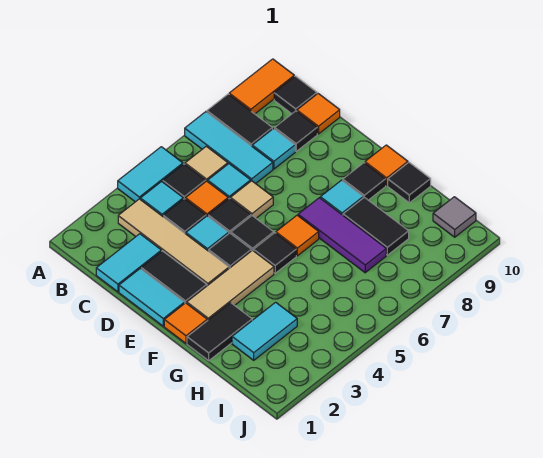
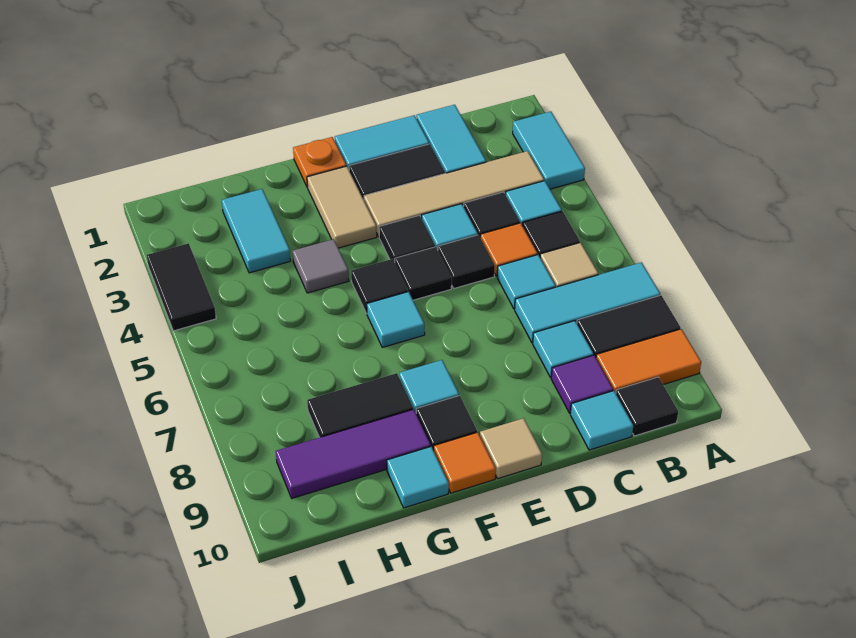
cyan 1x2 tile [118,147,183,202] -> cyan 1x2 tile moved to [513,112,585,189]
orange 1x2 tile [229,59,294,114] -> orange 1x2 tile turned to [596,329,701,393]
black 1x1 tile [275,111,317,151] -> purple 1x1 tile [551,355,613,413]
orange 1x1 tile [297,94,340,134] -> cyan 1x1 tile [570,391,633,450]
tan 1x1 tile [230,181,273,218] -> tan 1x1 tile moved to [480,418,542,479]
orange 1x1 tile [164,303,207,343] -> orange 1x1 plate [293,137,346,187]
tan 1x3 tile [187,250,274,321] -> tan 1x2 tile [307,166,377,248]
orange 1x1 tile [276,215,319,256] -> cyan 1x1 tile [367,292,425,347]
purple 1x3 tile [298,198,386,273] -> purple 1x3 tile moved to [276,409,431,498]
black 1x2 tile [187,303,252,361] -> black 1x2 tile moved to [147,243,216,331]
black 1x1 tile [388,162,431,203] -> cyan 1x1 tile [387,447,449,508]
grey 1x1 tile [433,197,476,237] -> grey 1x1 tile moved to [293,239,349,293]

